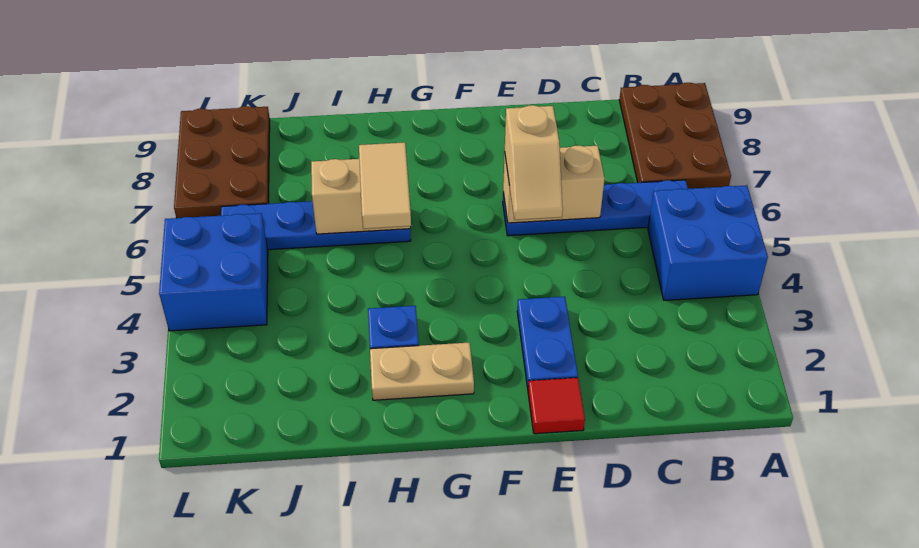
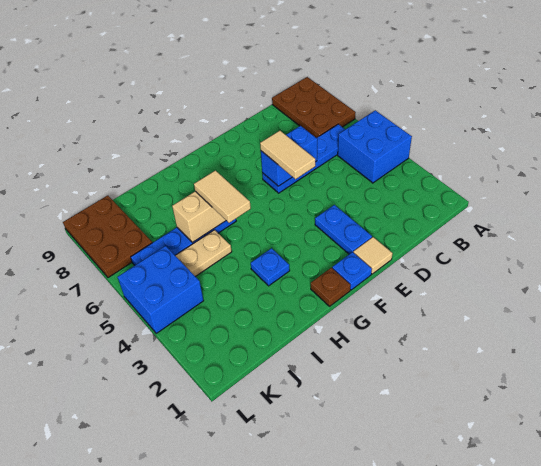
tan 1x2 brick [503,146,605,223] -> blue 1x2 brick [261,126,317,186]
red 1x1 tile [528,378,585,434] -> tan 1x1 tile [353,237,393,274]
tan 1x2 slope [504,105,563,220] -> tan 1x2 tile [260,131,315,179]
none -> blue 1x1 plate [332,252,372,290]
none -> brown 1x1 plate [311,268,351,306]
tan 1x2 plate [370,342,474,400] -> tan 1x2 plate moved to [175,230,232,277]

